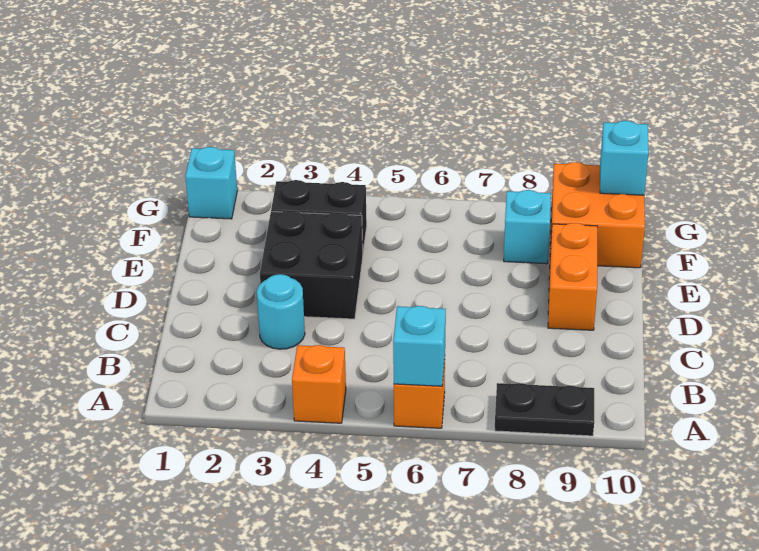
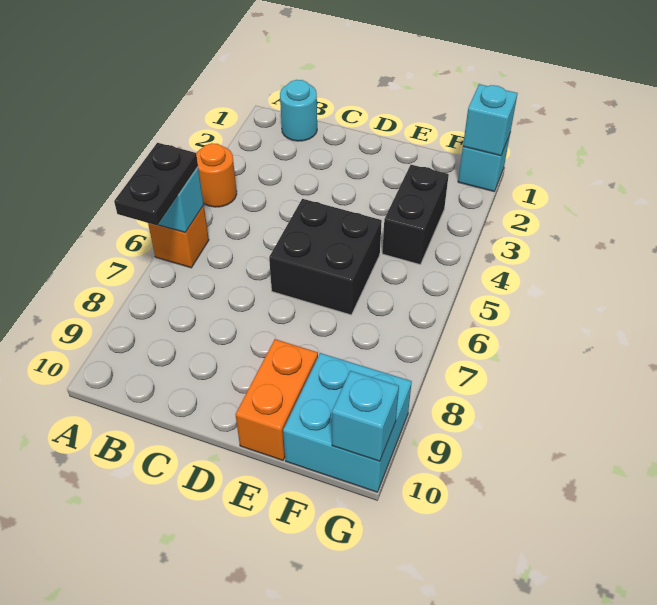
orange 1x1 brick [292,345,346,423] -> orange 1x1 round brick [196,143,237,207]
black 1x2 plate [495,383,594,436] -> black 1x2 plate moved to [114,143,198,225]
cyan 1x1 round brick [257,274,305,349] -> cyan 1x1 round brick moved to [280,80,317,141]
black 2x2 brick [260,210,363,319] -> black 2x2 brick moved to [269,199,382,315]
orange 1x2 brick [548,223,597,330] -> orange 1x2 brick turned to [235,339,318,460]
cyan 1x1 brick [504,190,551,264] -> cyan 1x1 brick moved to [463,84,518,156]
orange 2x2 brick [550,162,645,268] -> cyan 2x2 brick [283,353,412,492]

